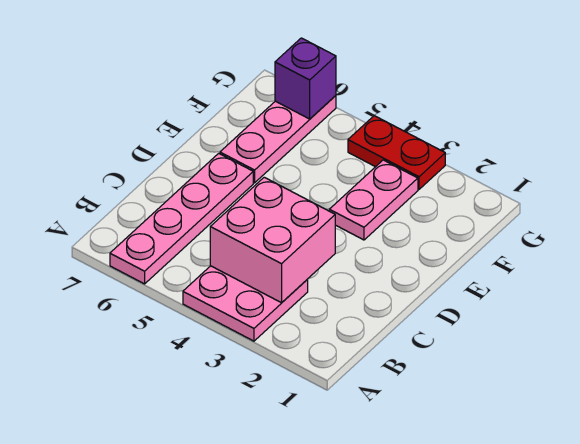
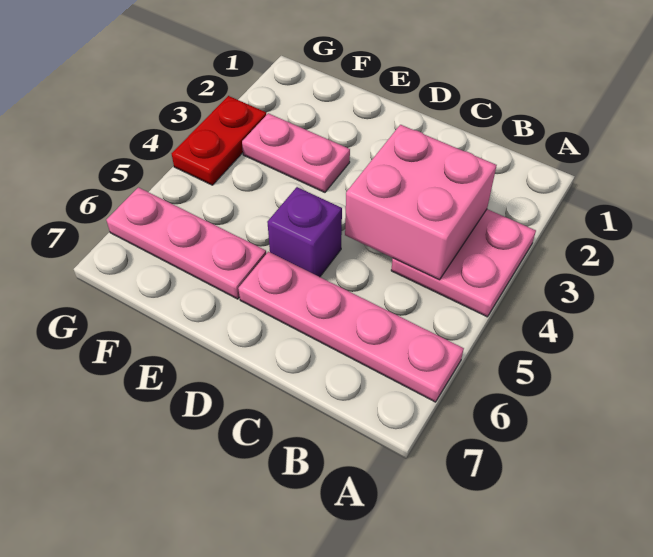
purple 1x1 brick [275,38,336,119] -> purple 1x1 brick moved to [267,187,342,277]

